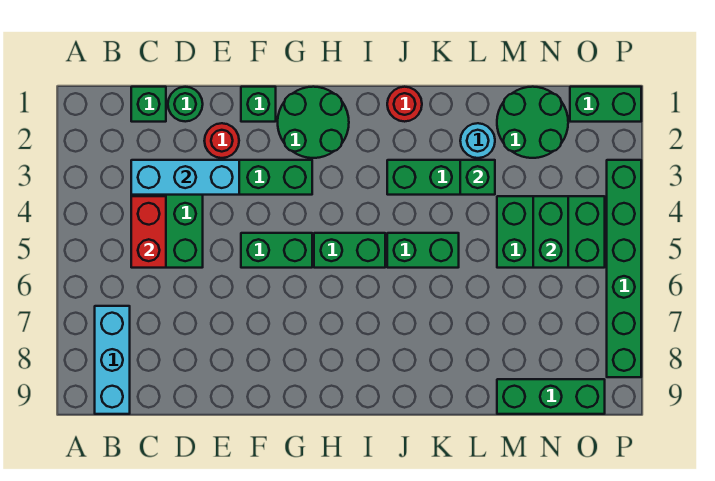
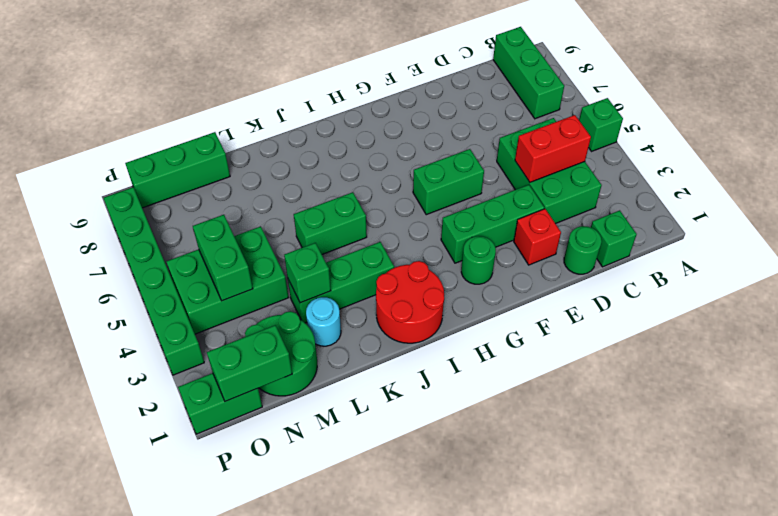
cyan 1x3 brick [95,306,130,414] -> green 1x3 brick [493,27,564,119]
cyan 1x3 brick [131,160,239,195] -> none
red 1x2 brick [131,196,166,268] -> red 1x2 brick turned to [515,115,591,182]
red 1x1 round brick [204,123,239,158] -> red 1x1 brick [514,209,561,265]
green 1x1 brick [241,87,276,122] -> green 1x1 brick moved to [579,98,623,151]
green 2x2 round brick [278,87,349,158] -> green 1x1 round brick [461,236,496,284]
green 1x2 brick [314,233,385,268] -> green 1x2 brick moved to [207,325,292,401]
red 1x1 round brick [387,87,422,122] -> red 2x2 round brick [376,261,444,343]

